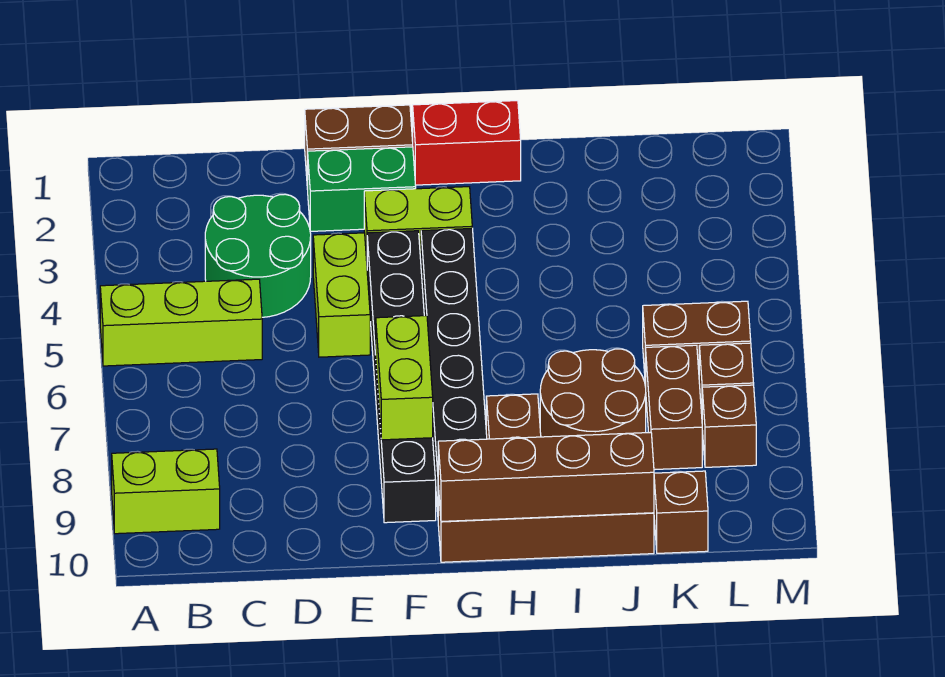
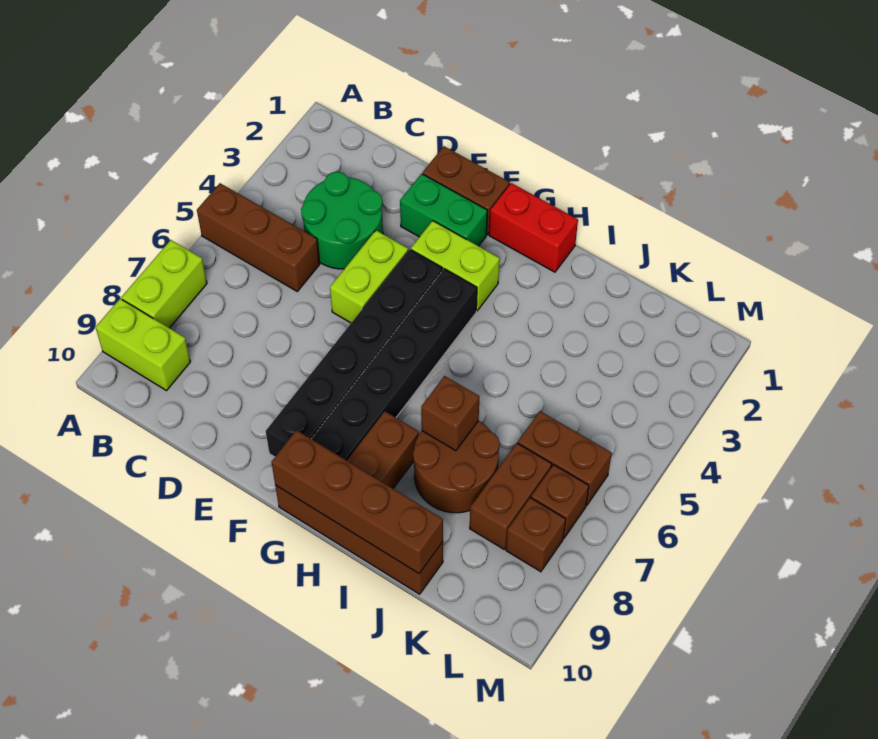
lime 1x3 brick [100,279,262,366] -> brown 1x3 brick [197,183,320,291]
lime 1x2 brick [376,316,433,440] -> lime 1x2 brick moved to [121,240,207,328]
brown 1x1 brick [654,471,708,553] -> brown 1x1 brick moved to [421,376,480,451]

